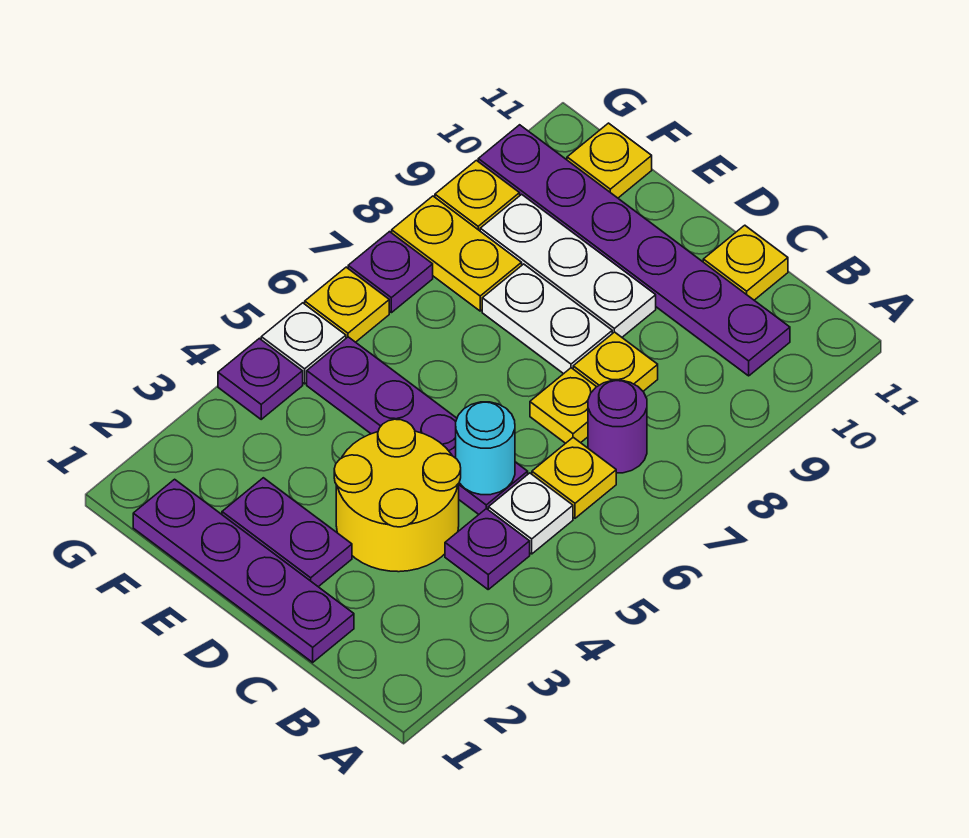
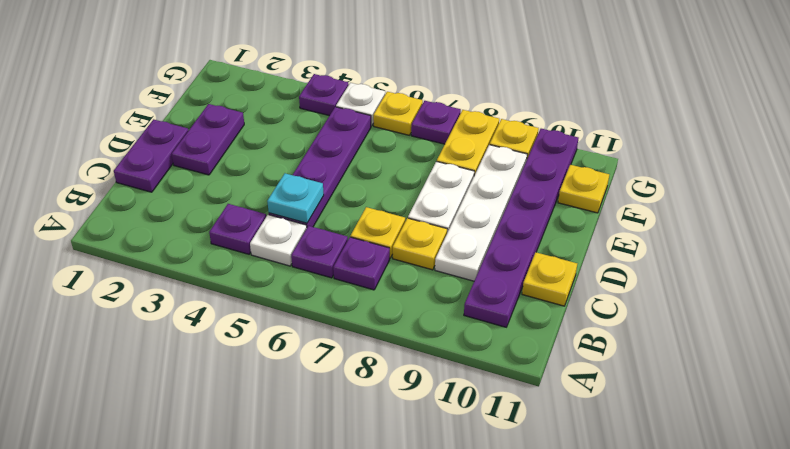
yellow 1x1 plate [532,437,616,518] -> purple 1x1 plate [291,226,348,278]
purple 1x1 round brick [588,380,647,473] -> purple 1x1 plate [333,237,390,290]
purple 1x4 plate [133,479,354,662] -> purple 1x2 plate [114,119,188,192]
yellow 2x2 round brick [334,419,461,572] -> none
cyan 1x1 round brick [456,402,515,495] -> cyan 1x1 plate [267,173,324,223]
white 1x3 plate [480,194,656,337] -> white 1x4 plate [435,145,527,281]

